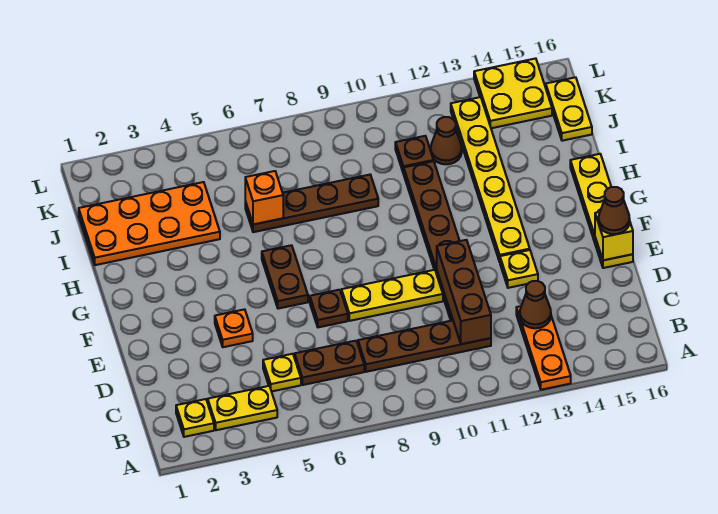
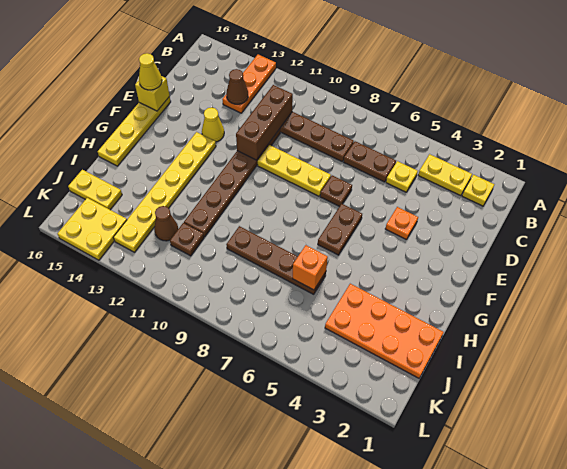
yellow 1x1 plate [500,250,538,288] -> yellow 1x1 cone [202,107,224,142]
brown 1x1 cone [598,187,630,234] -> yellow 1x1 cone [139,53,162,90]
yellow 1x2 plate [546,77,592,141] -> yellow 1x2 plate turned to [68,170,122,210]

